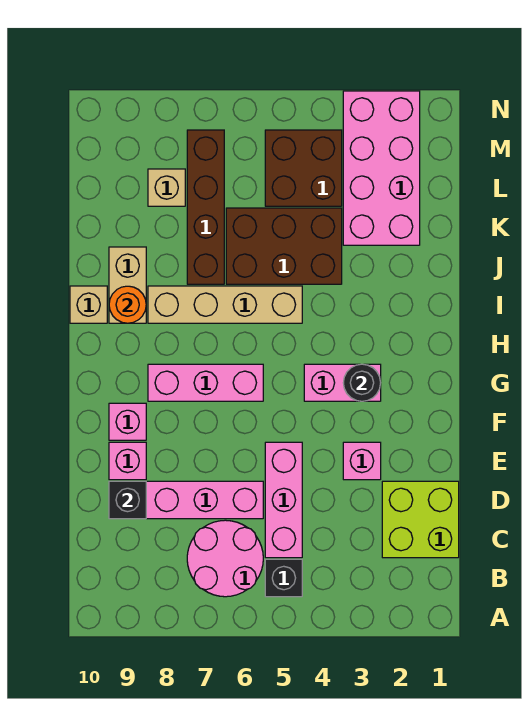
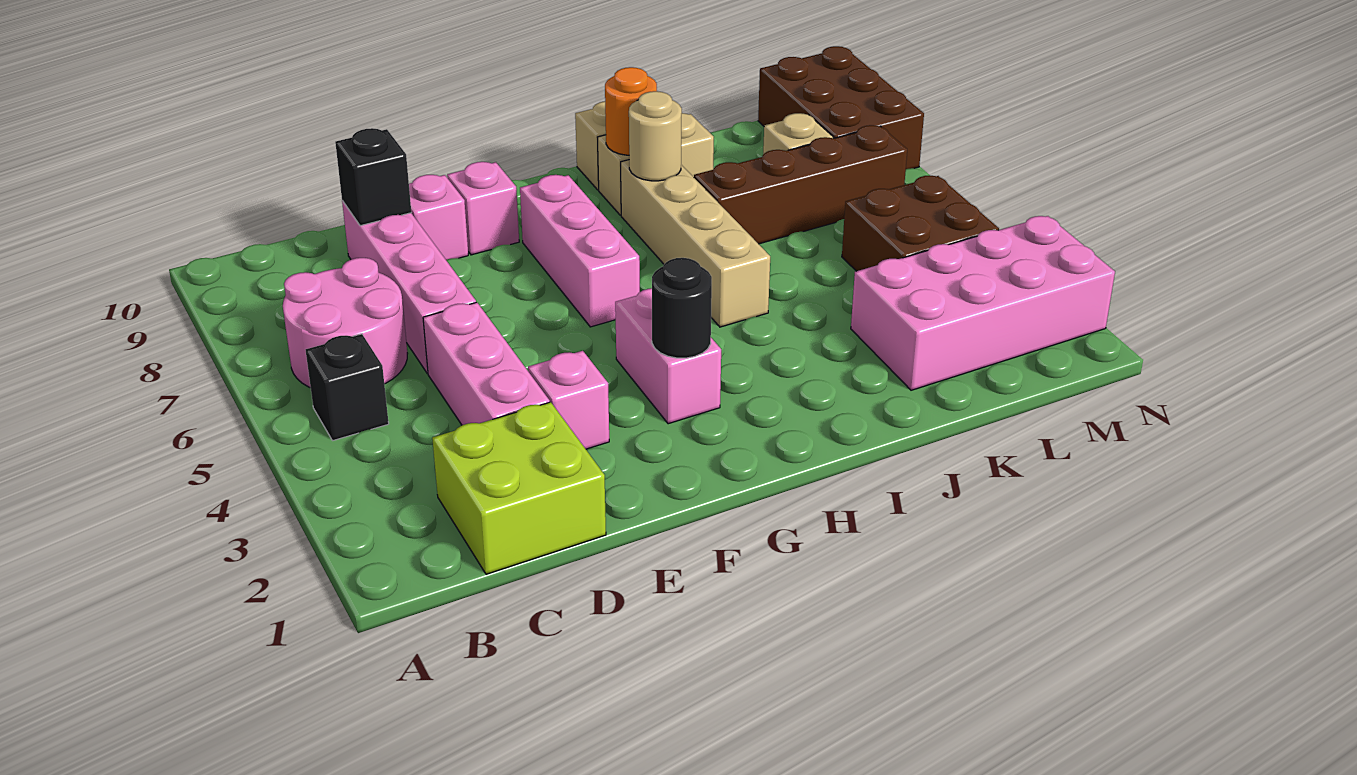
pink 1x3 brick [265,442,302,558] -> pink 1x3 brick turned to [423,302,550,425]
none -> tan 1x1 round brick [629,91,682,181]
brown 2x3 brick [226,208,342,284] -> brown 2x3 brick moved to [758,46,924,169]

